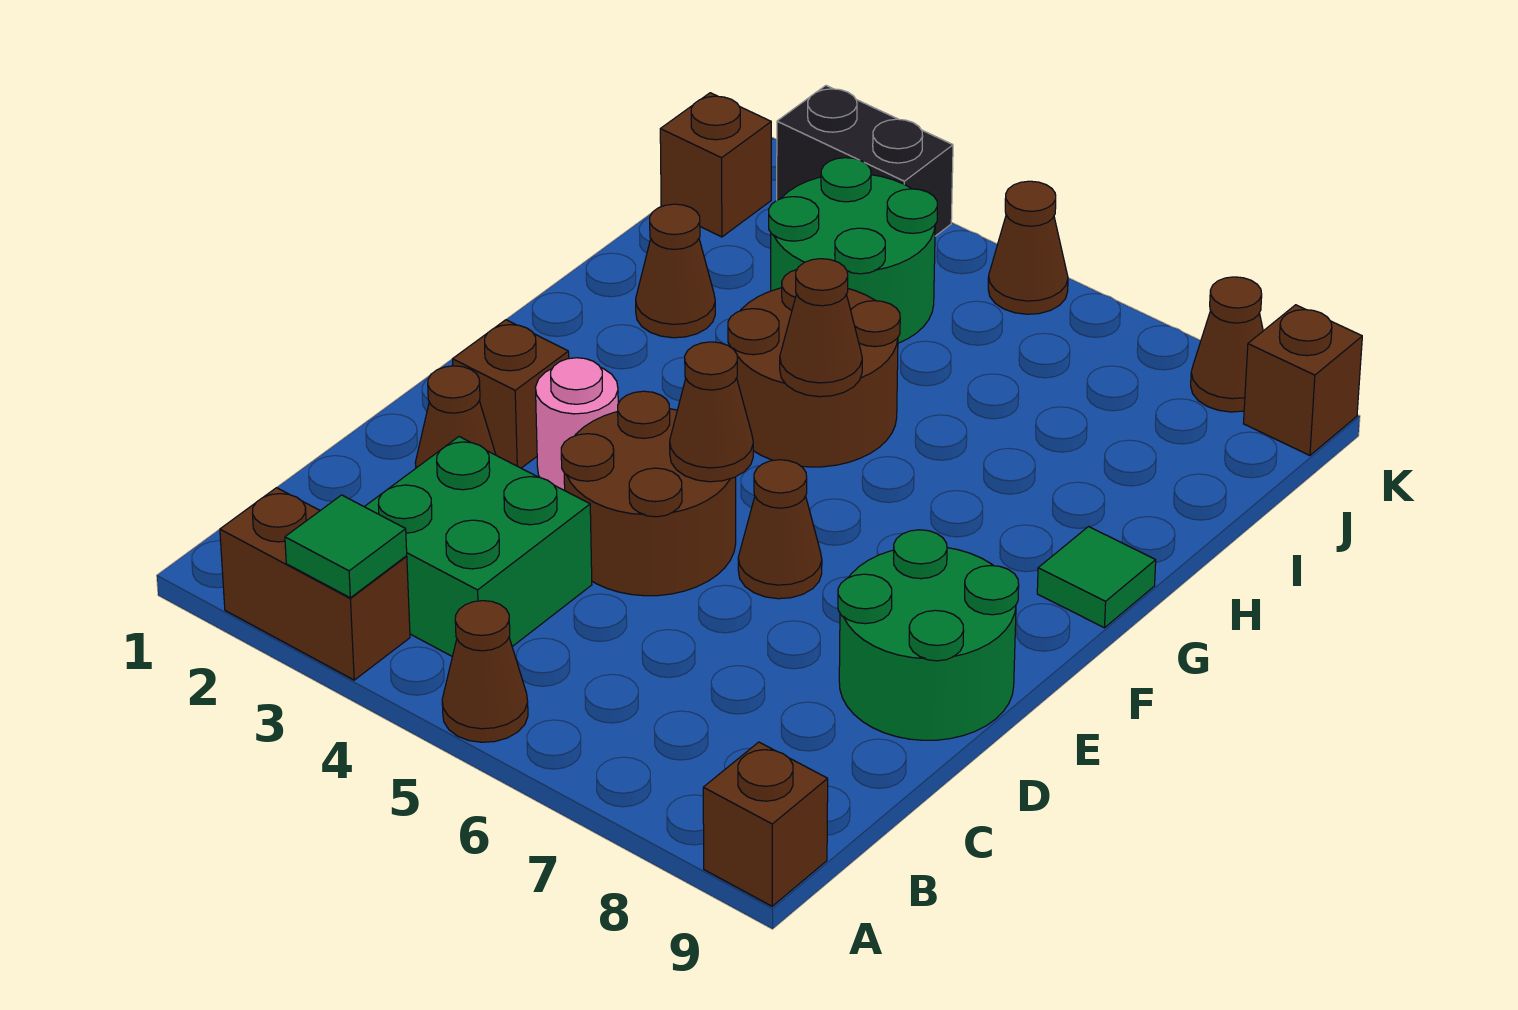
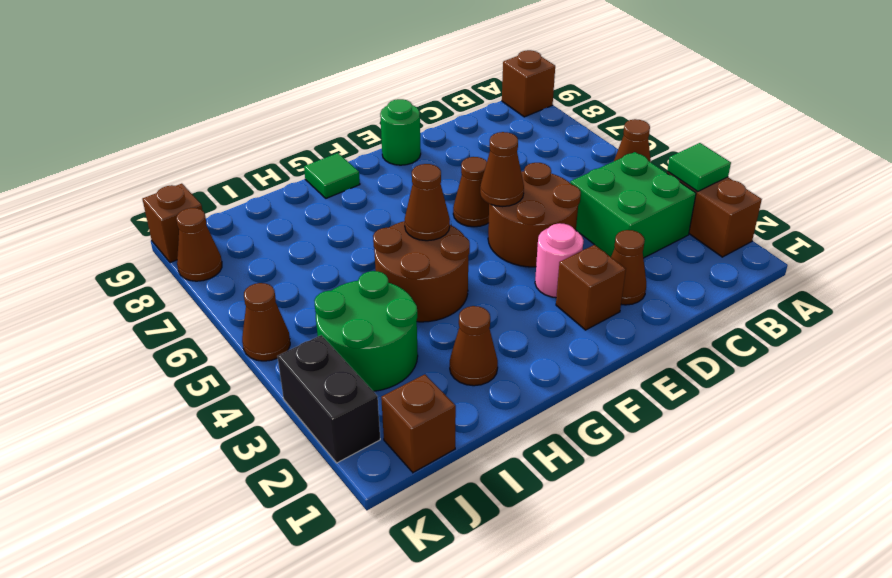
green 2x2 round brick [838,530,1019,740] -> green 1x1 round brick [380,99,421,165]

